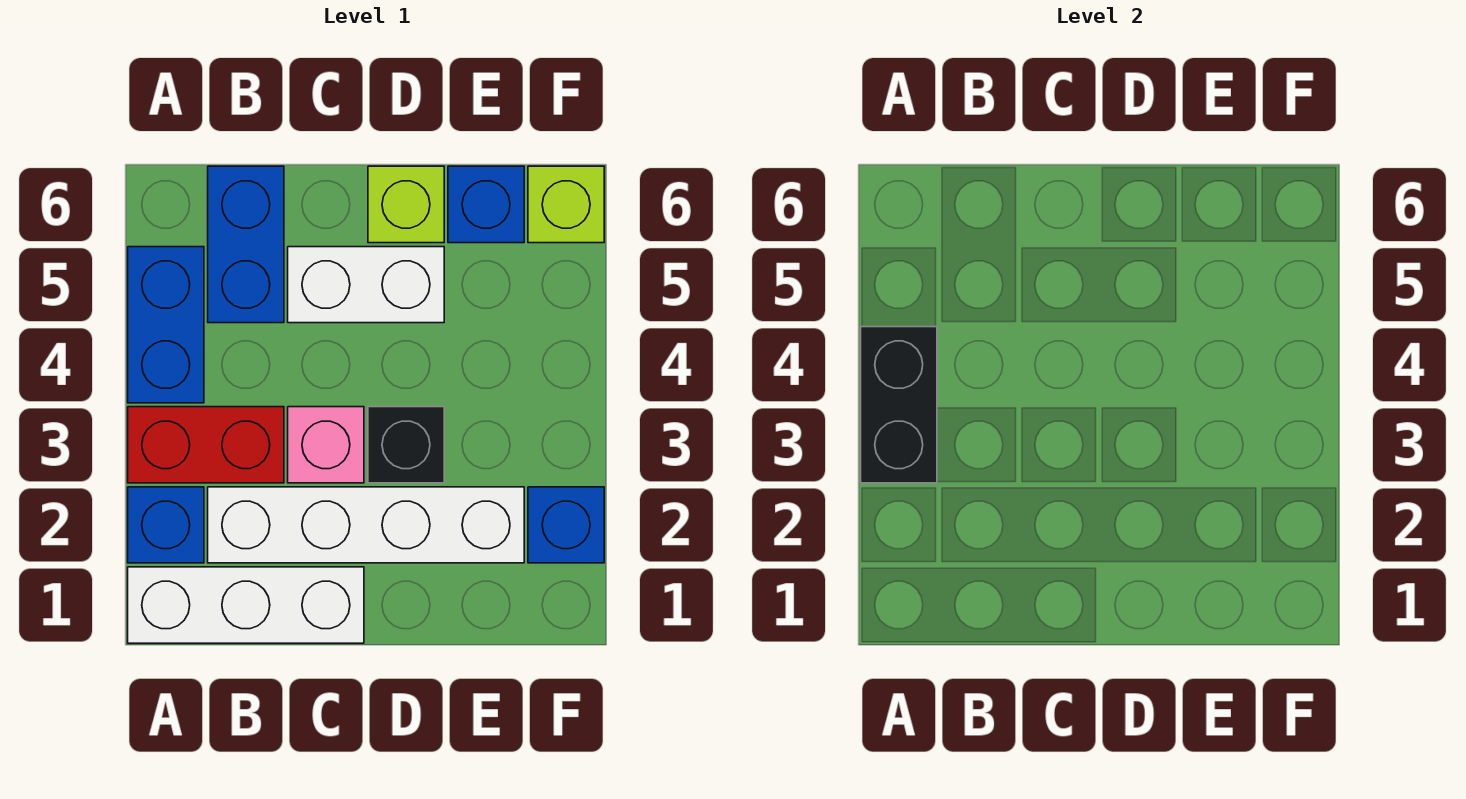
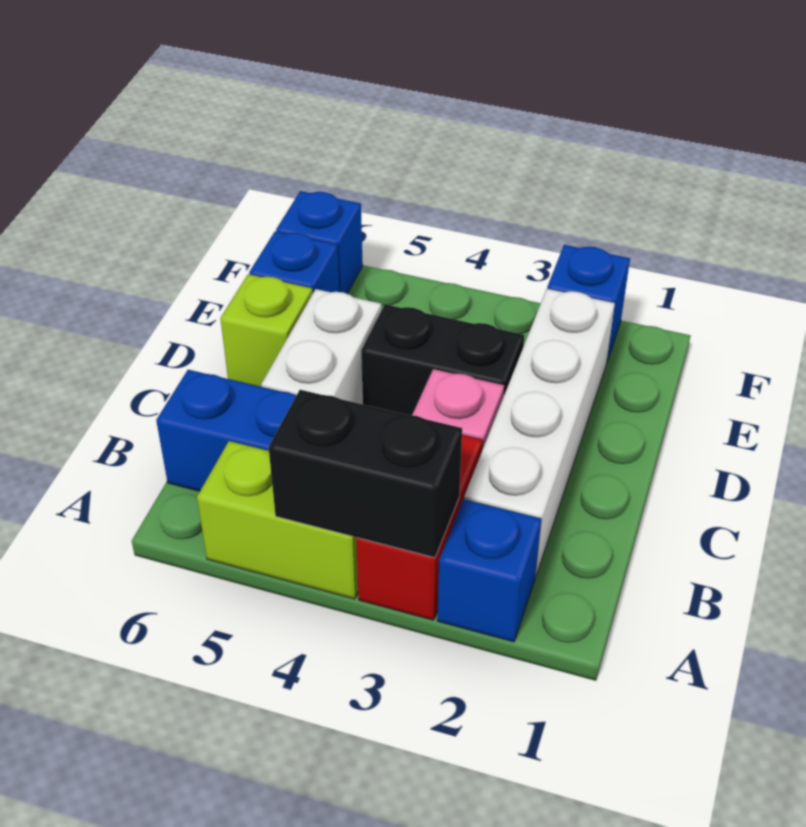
white 1x3 brick [128,567,364,643] -> none
blue 1x2 brick [128,247,204,403] -> lime 1x2 brick [197,441,358,599]
black 1x1 brick [368,407,444,483] -> black 1x2 brick [361,304,524,415]
lime 1x1 brick [528,166,604,243] -> blue 1x1 brick [276,191,363,294]

